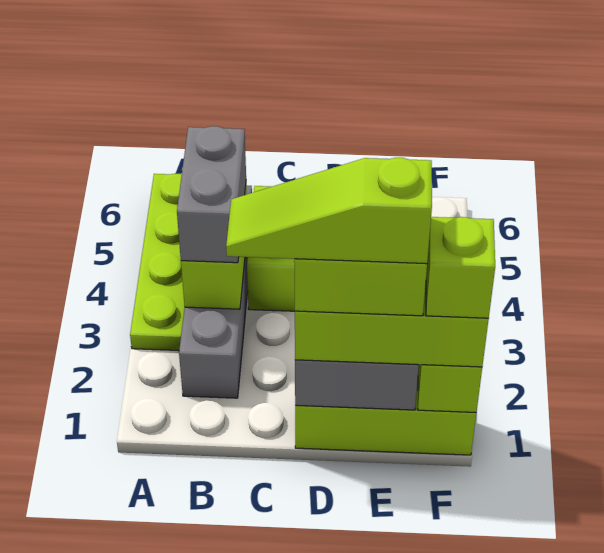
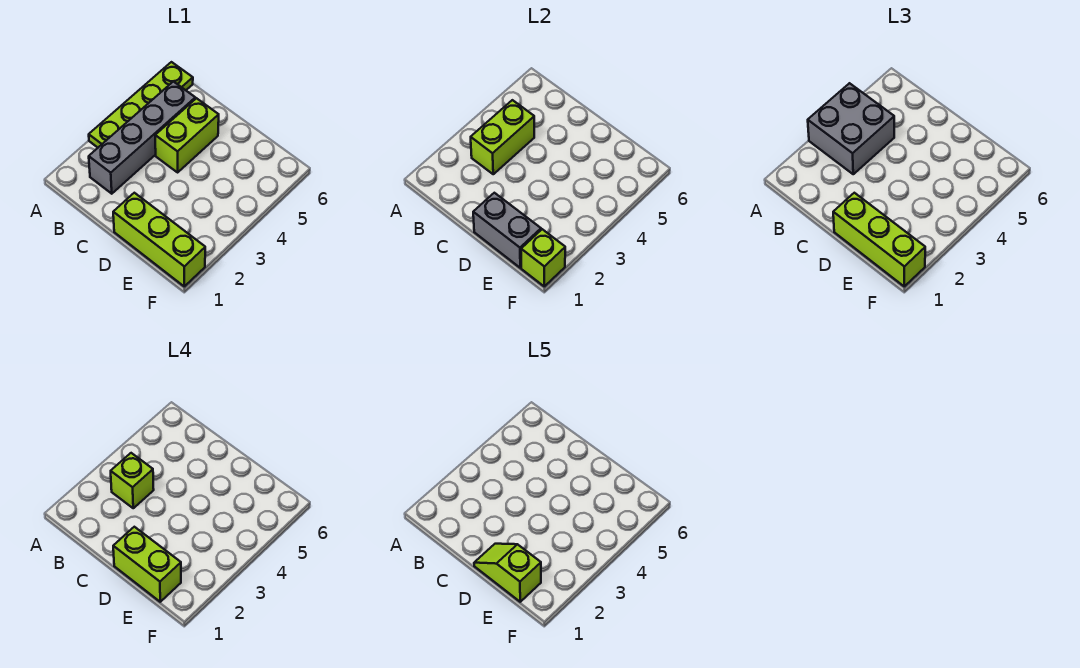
grey 1x2 brick [177,126,246,263] -> grey 2x2 brick [808,83,894,174]
lime 1x3 slope [226,158,432,264] -> lime 1x2 slope [474,544,541,602]
lime 1x1 brick [426,217,495,318] -> lime 1x1 brick moved to [111,453,154,508]

